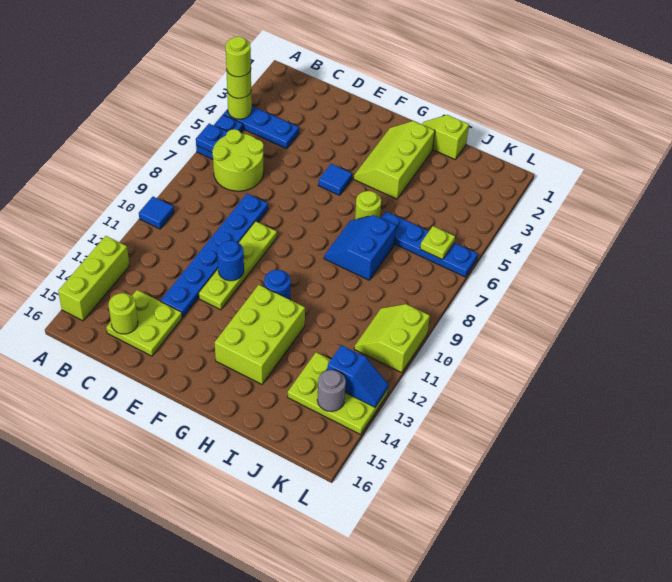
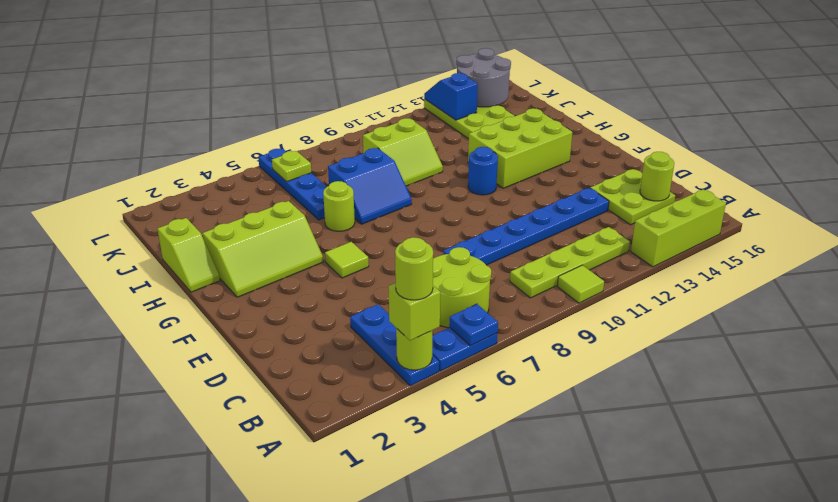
lime 1x1 round brick [226,70,251,98] -> lime 1x1 brick [389,283,440,341]
blue 1x1 tile [139,197,174,229] -> lime 1x1 tile [557,265,604,303]
lime 1x4 plate [199,221,277,310] -> lime 1x4 plate moved to [510,227,630,298]
blue 1x1 round brick [217,241,244,281] -> none
blue 1x1 tile [318,164,352,195] -> lime 1x1 tile [325,242,369,278]
lime 2x2 slope [354,304,430,373] -> lime 2x2 slope moved to [363,118,443,186]
grey 1x1 round brick [317,370,346,412] -> grey 2x2 round brick [456,48,511,107]

